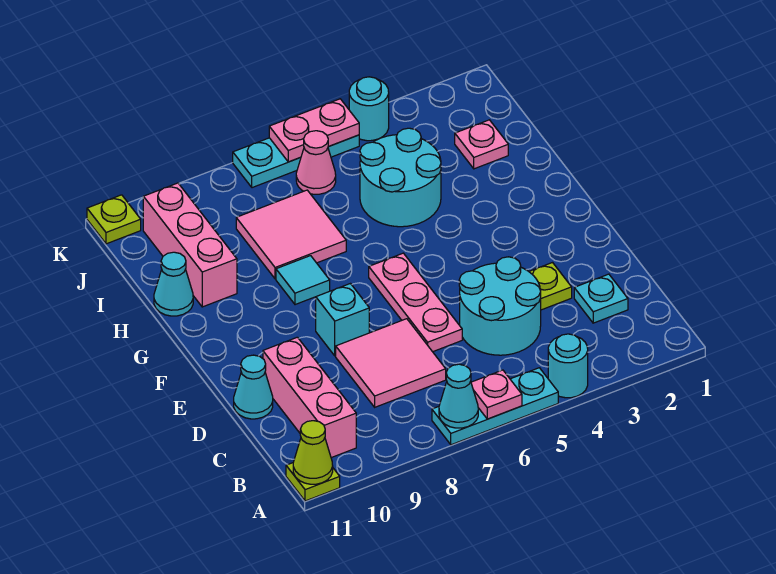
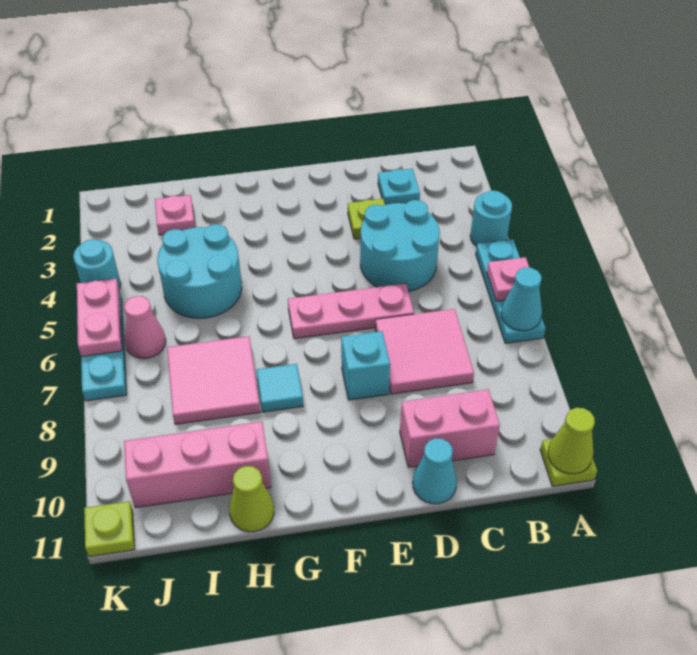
pink 1x3 brick [263,337,356,458] -> pink 1x2 brick [400,389,500,467]
cyan 1x1 cone [154,252,193,316] -> lime 1x1 cone [229,466,274,532]

